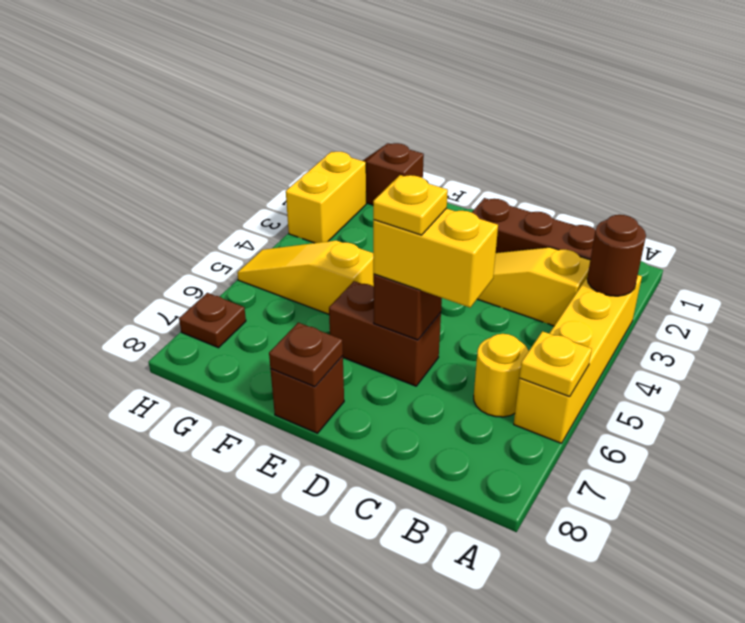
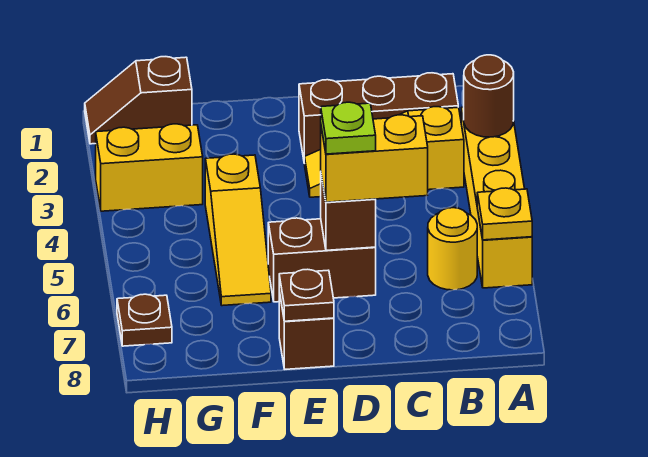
yellow 1x1 plate [373,175,448,235] -> lime 1x1 plate [321,102,376,154]
yellow 1x3 slope [237,241,374,314] -> yellow 1x3 slope turned to [205,154,271,306]
yellow 1x2 brick [286,152,366,243] -> yellow 1x2 brick turned to [96,124,203,211]

